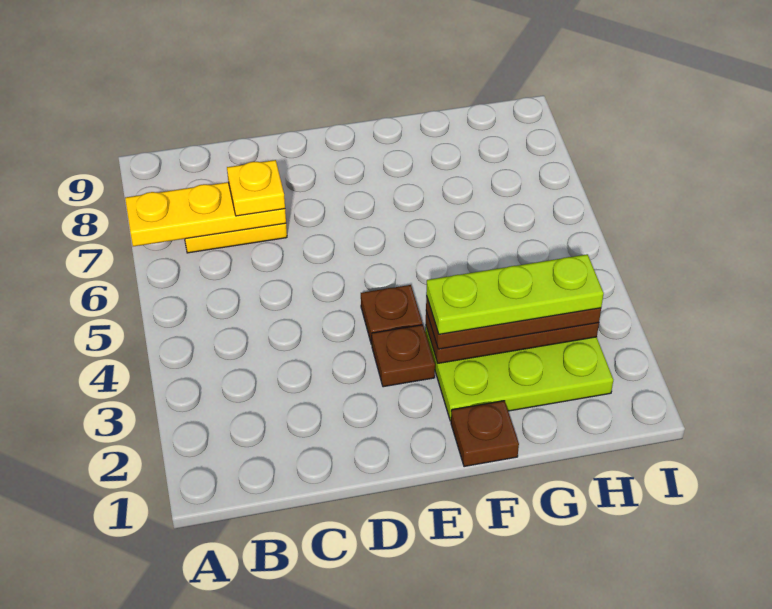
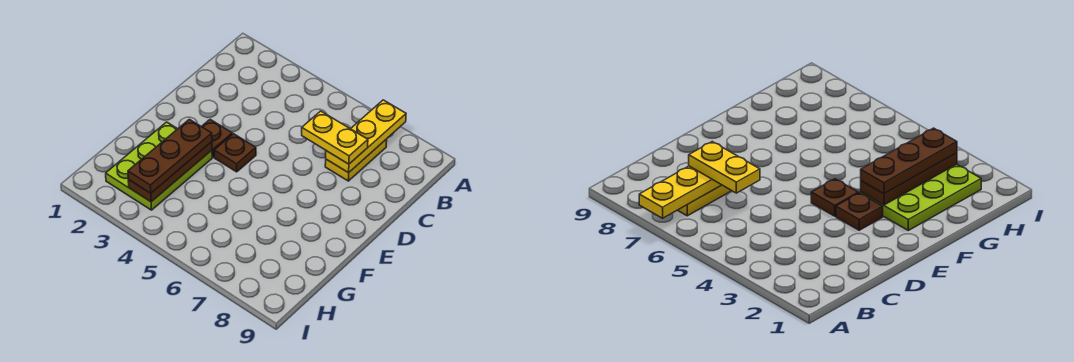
yellow 1x1 plate [227,160,285,216] -> yellow 1x2 plate [302,111,368,164]
brown 1x1 plate [451,401,519,467] -> none
lime 1x3 plate [426,254,604,334] -> none

